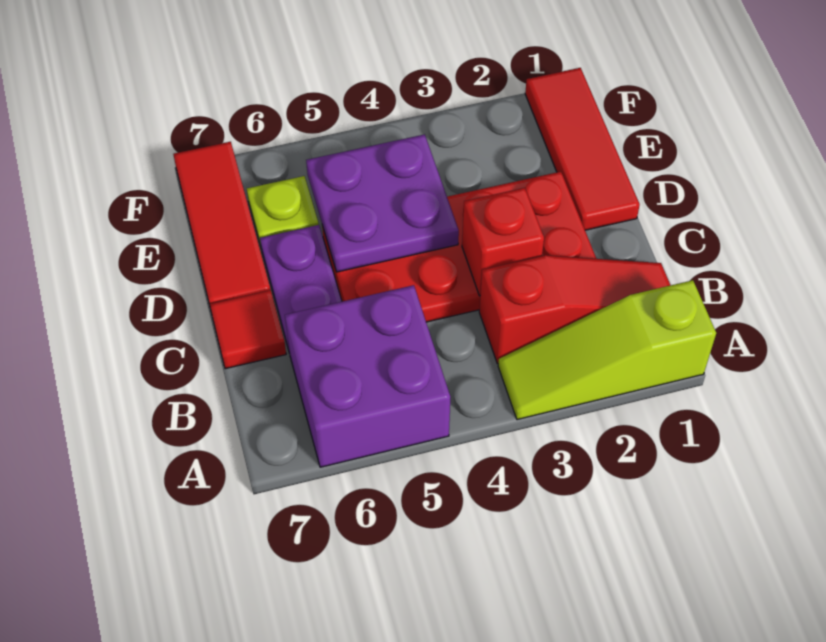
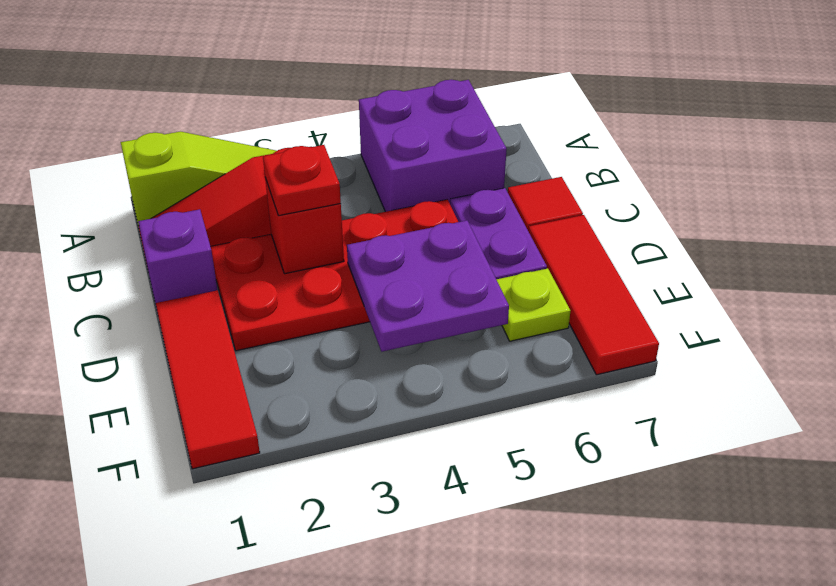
none -> purple 1x1 brick [138,209,218,304]
none -> red 1x1 plate [263,145,341,216]

